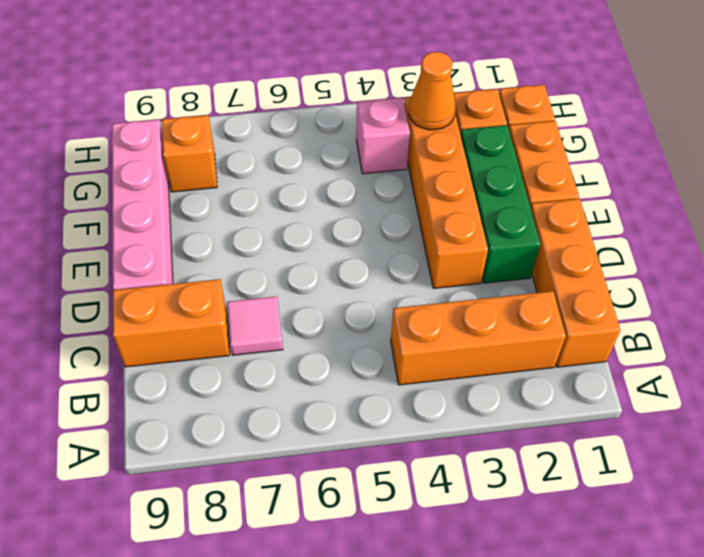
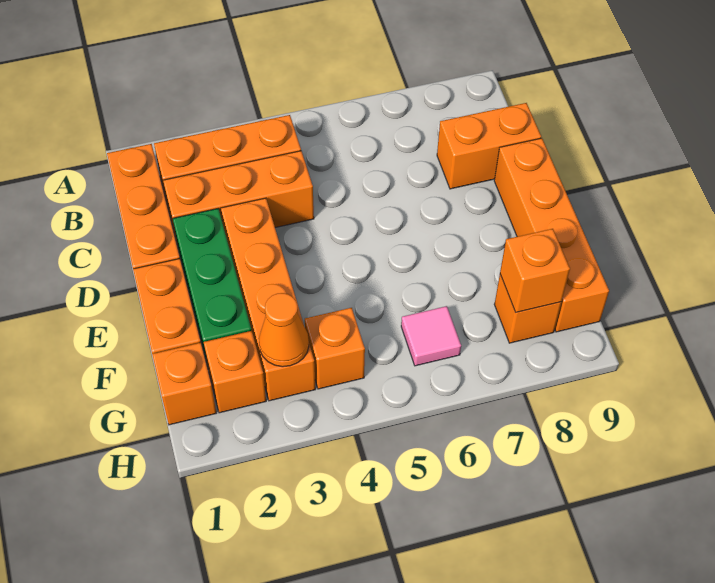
none -> orange 1x3 brick [163,151,314,246]
pink 1x1 tile [227,296,283,355] -> pink 1x1 tile moved to [401,306,461,366]
pink 1x4 brick [112,120,173,290] -> orange 1x4 brick [494,138,609,332]
pink 1x1 brick [356,98,410,174] -> orange 1x1 brick [305,308,365,389]
none -> orange 1x1 brick [500,229,570,312]

